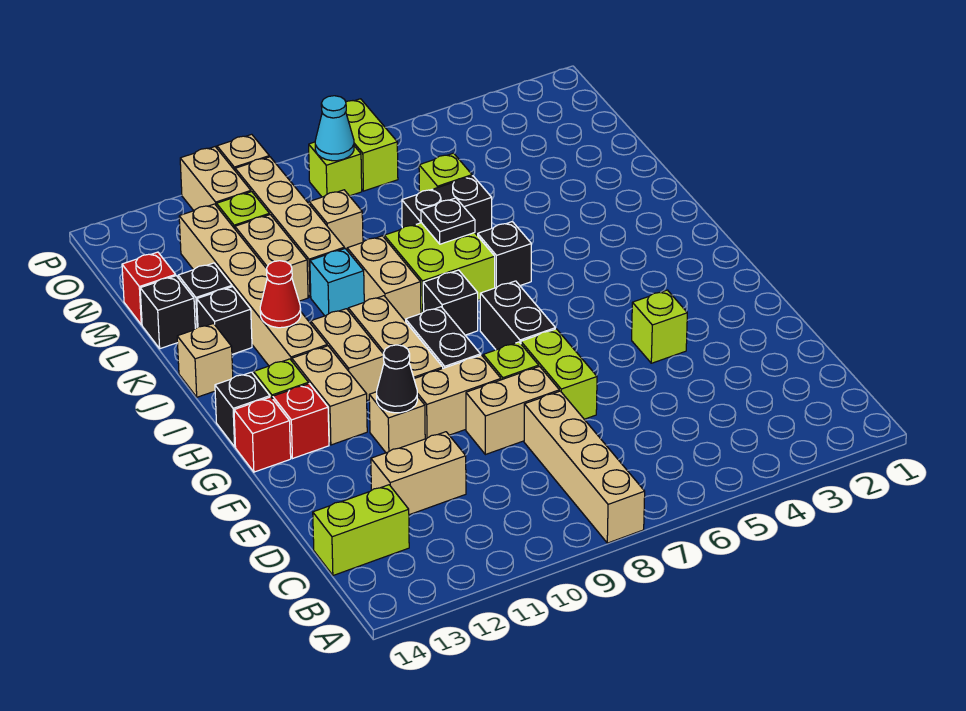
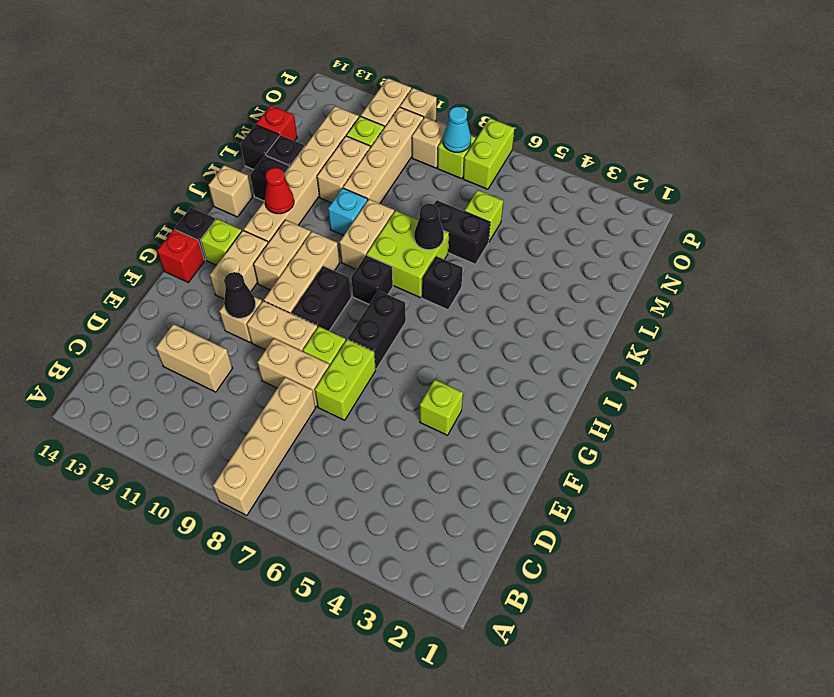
lime 1x2 brick [313,485,409,575] -> none
red 1x1 brick [273,384,329,458] -> none
black 1x1 plate [421,198,475,244] -> black 1x1 cone [414,204,444,250]
tan 1x1 brick [309,190,363,250] -> tan 1x1 brick moved to [412,117,446,168]

